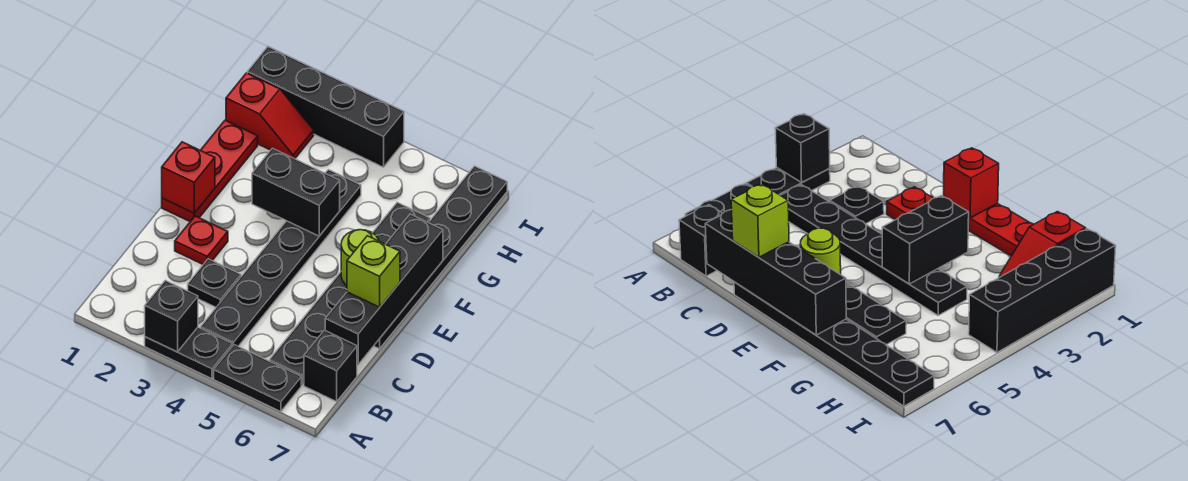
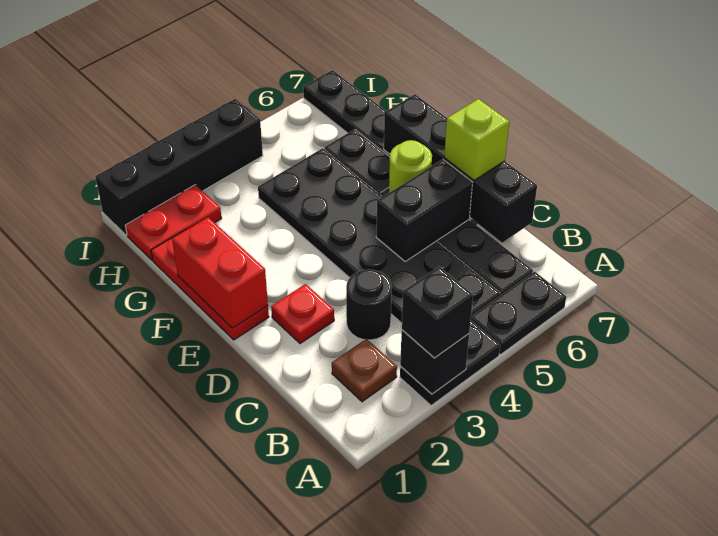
none -> brown 1x1 plate [332,339,397,402]
black 1x6 plate [201,170,361,346] -> black 2x6 plate [258,148,500,323]
black 1x1 brick [304,330,357,402] -> black 1x1 brick moved to [402,267,473,358]
black 1x1 plate [188,259,241,307] -> black 1x1 round brick [346,269,392,340]
red 1x1 brick [162,142,215,213] -> red 1x2 brick [172,217,268,328]
black 1x2 brick [252,148,340,236] -> black 1x2 brick moved to [376,159,473,261]
red 1x2 slope [226,73,314,159] -> red 1x2 plate [125,185,221,260]

